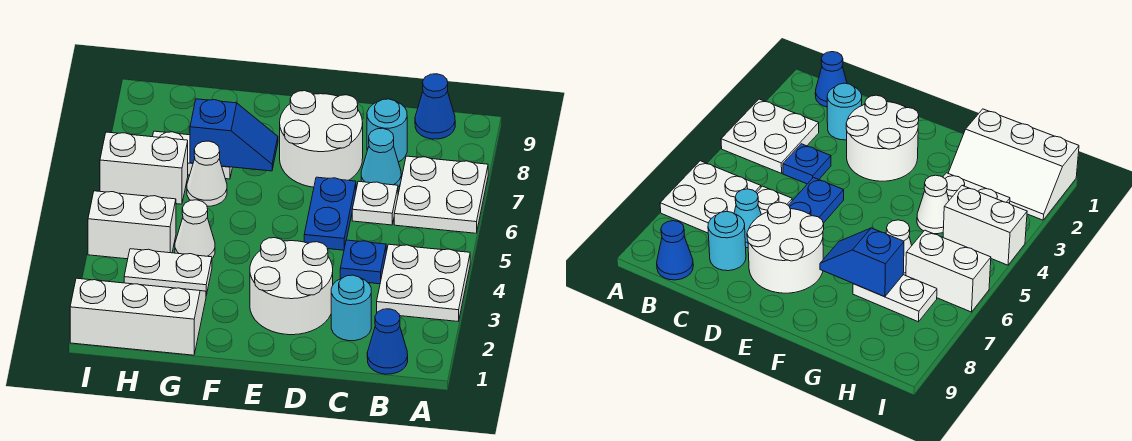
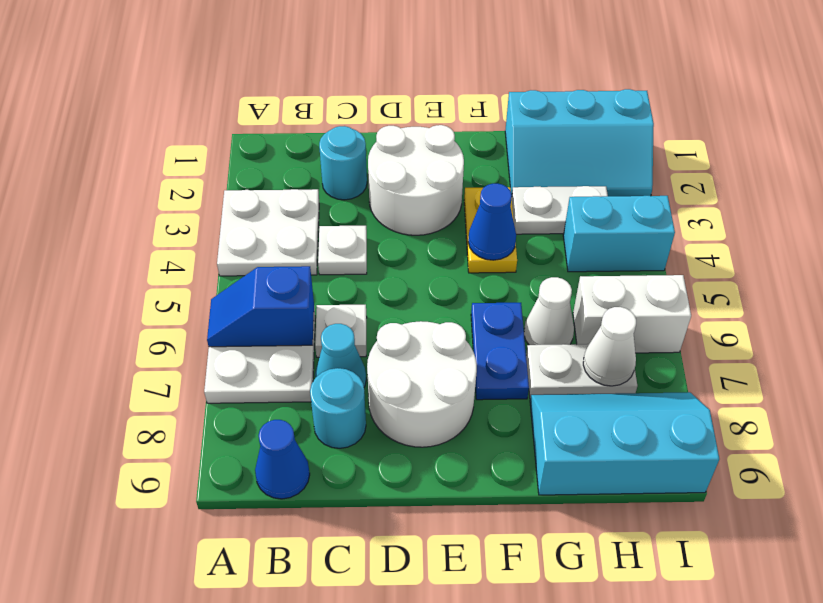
blue 1x1 cone [367,309,408,374] -> blue 1x1 cone moved to [468,184,516,260]
blue 1x1 plate [340,240,386,284] -> white 1x1 plate [318,226,367,275]
blue 1x2 plate [304,177,356,250] -> blue 1x2 plate moved to [471,303,529,400]
none -> yellow 1x2 plate [464,187,517,273]
blue 1x2 slope [190,99,278,171] -> blue 1x2 slope moved to [207,266,314,347]
white 2x3 slope [70,278,206,355] -> cyan 2x3 slope [505,89,654,196]
white 1x1 cone [175,200,215,258] -> white 1x1 cone moved to [583,307,636,386]
none -> cyan 2x3 slope [530,392,719,495]
white 1x2 brick [88,191,176,259] -> cyan 1x2 brick [563,196,675,272]

